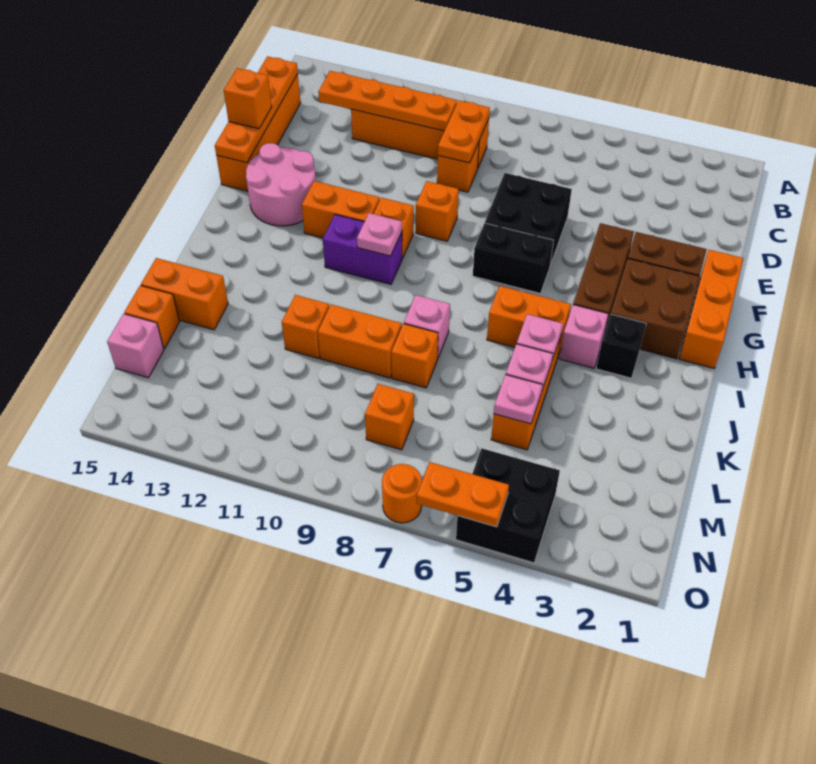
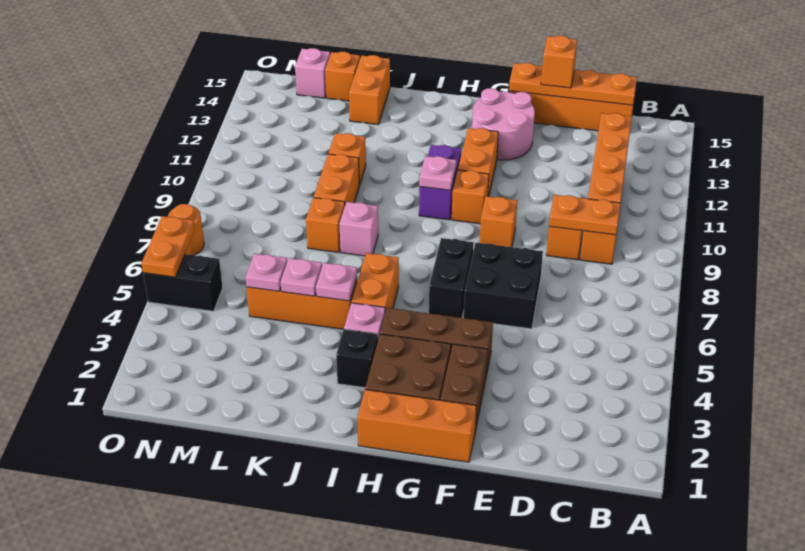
orange 1x1 brick [365,384,414,450] -> none
black 2x2 brick [456,449,560,563] -> black 1x2 brick [143,254,223,311]

